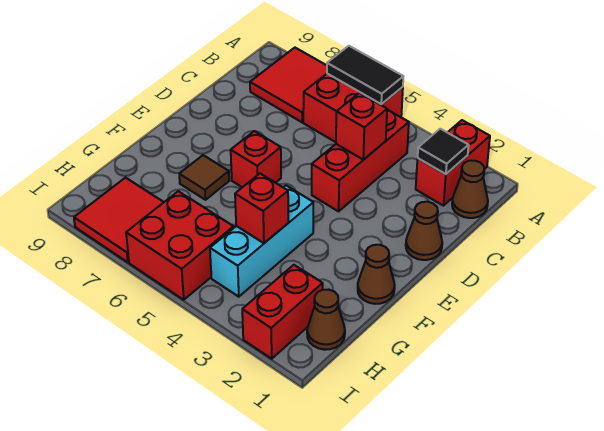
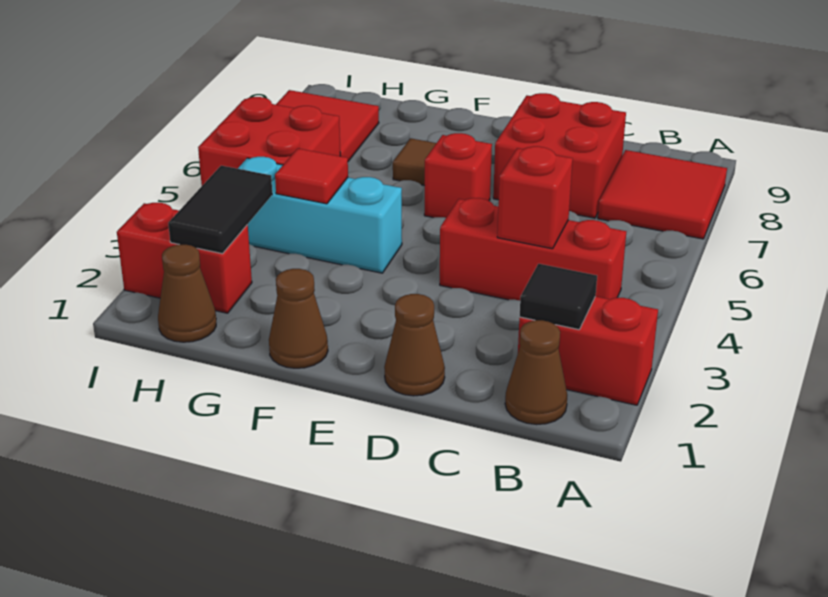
red 2x2 brick [303,74,403,142] -> red 2x2 brick moved to [493,93,626,218]
black 1x2 tile [327,46,403,104] -> black 1x2 tile moved to [168,166,272,254]
red 1x1 brick [235,174,288,243] -> red 1x1 tile [275,148,348,204]

